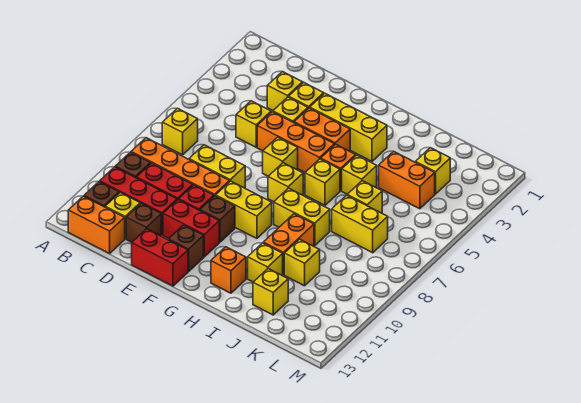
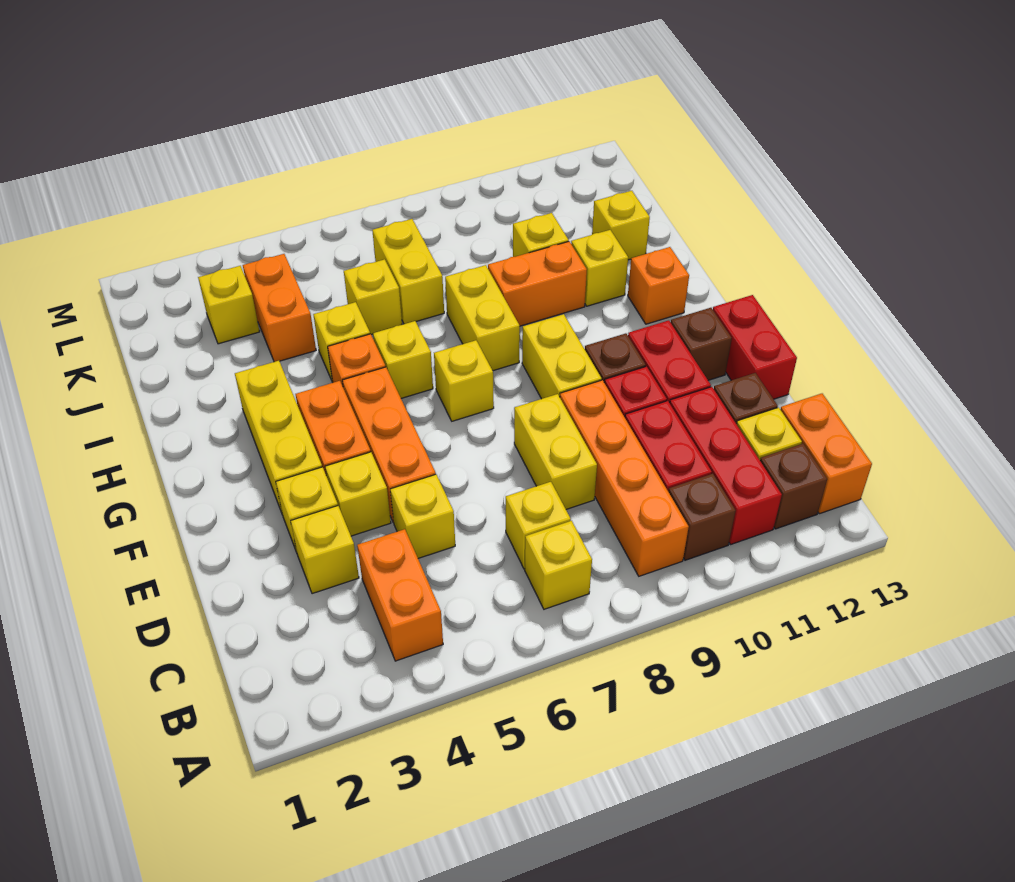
none -> orange 1x2 brick [357,529,443,661]
yellow 1x1 brick [263,137,298,176] -> yellow 1x1 brick moved to [506,482,571,569]

